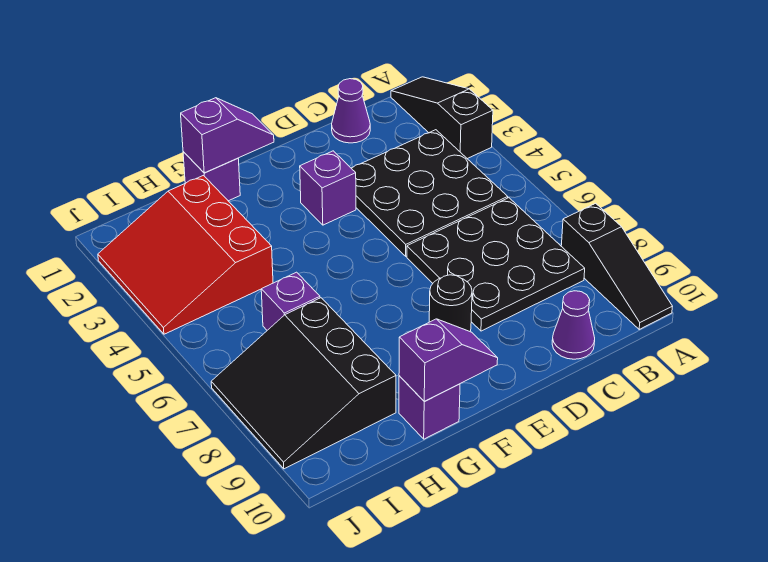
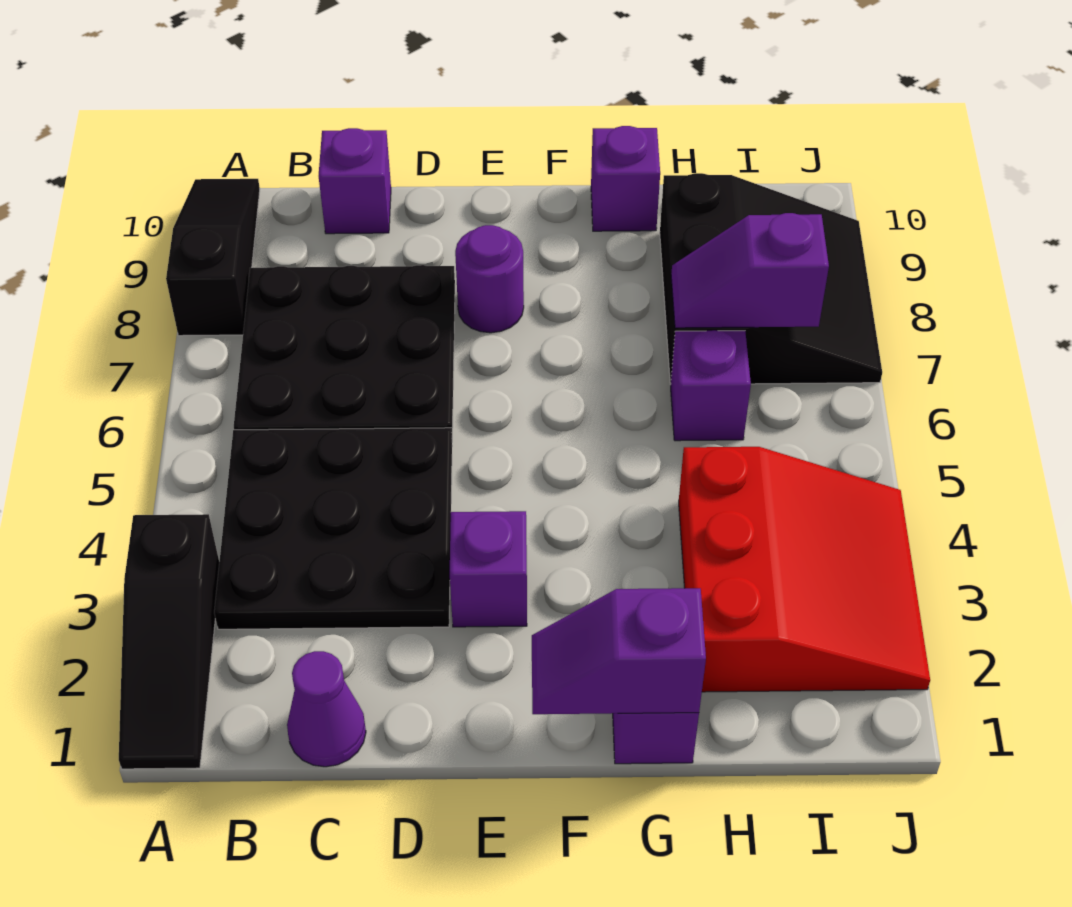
purple 1x1 cone [552,291,595,359] -> purple 1x1 brick [319,128,391,234]
black 1x1 round brick [429,275,472,331] -> purple 1x1 round brick [455,225,524,333]
purple 1x2 slope [399,319,498,401] -> purple 1x2 slope moved to [671,213,829,328]

